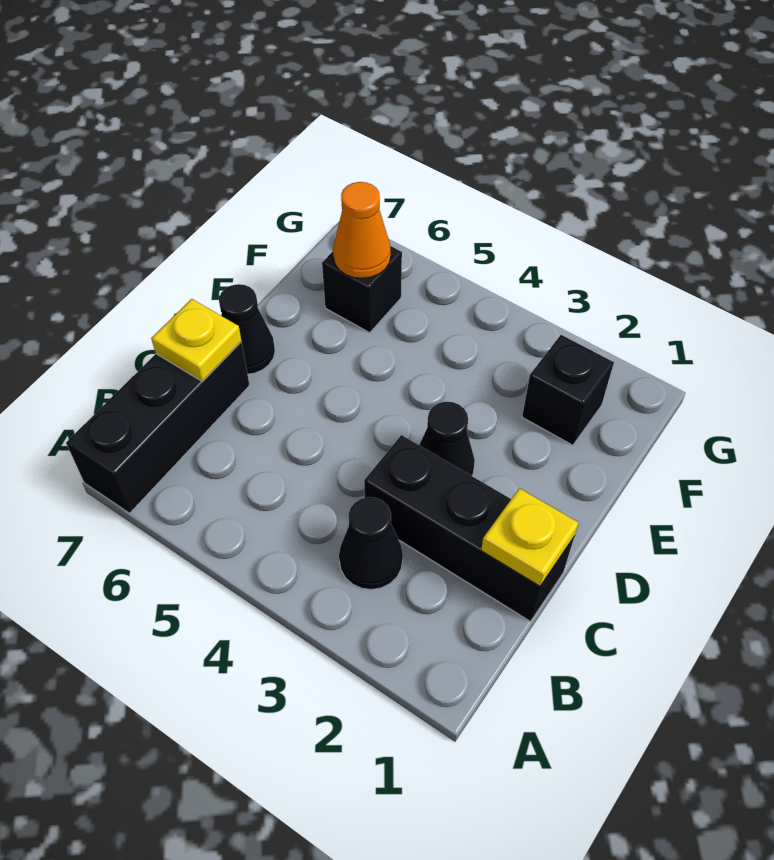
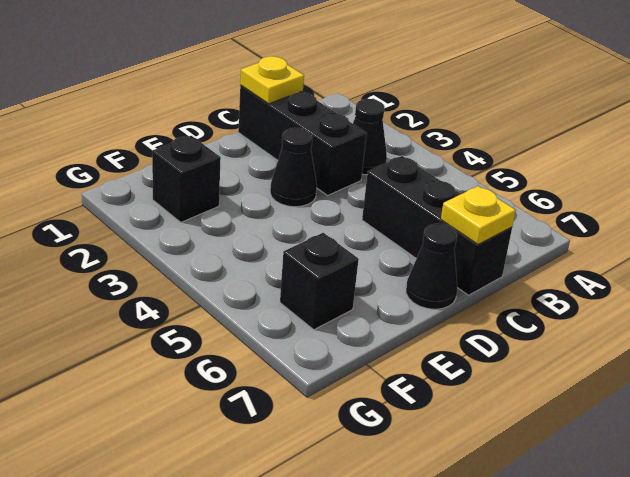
black 1x3 brick [66,342,250,513] -> black 1x3 brick turned to [362,156,512,295]
orange 1x1 cone [333,182,391,279] -> none

